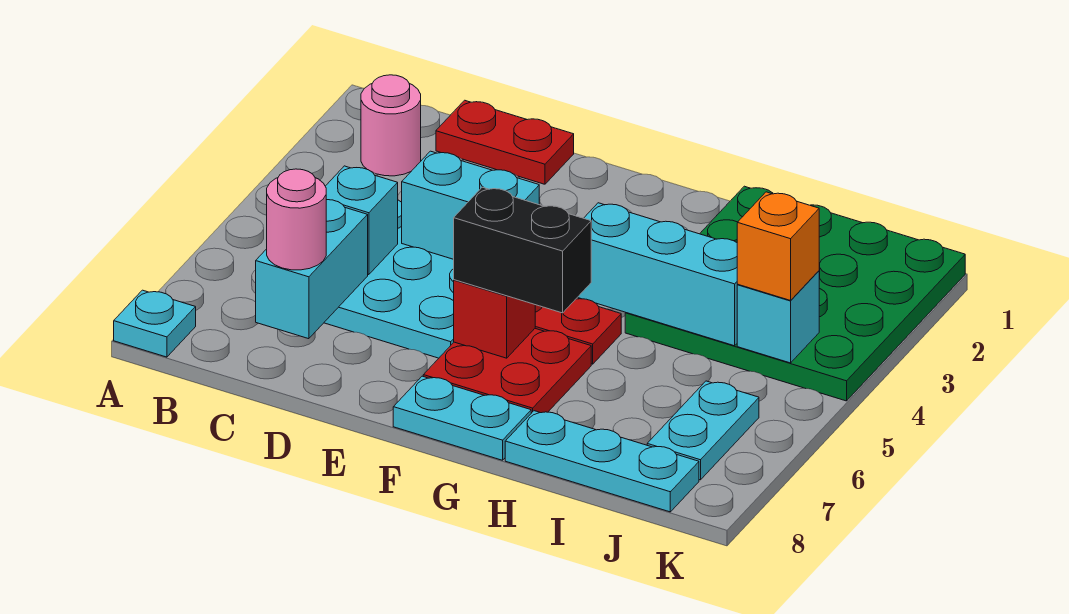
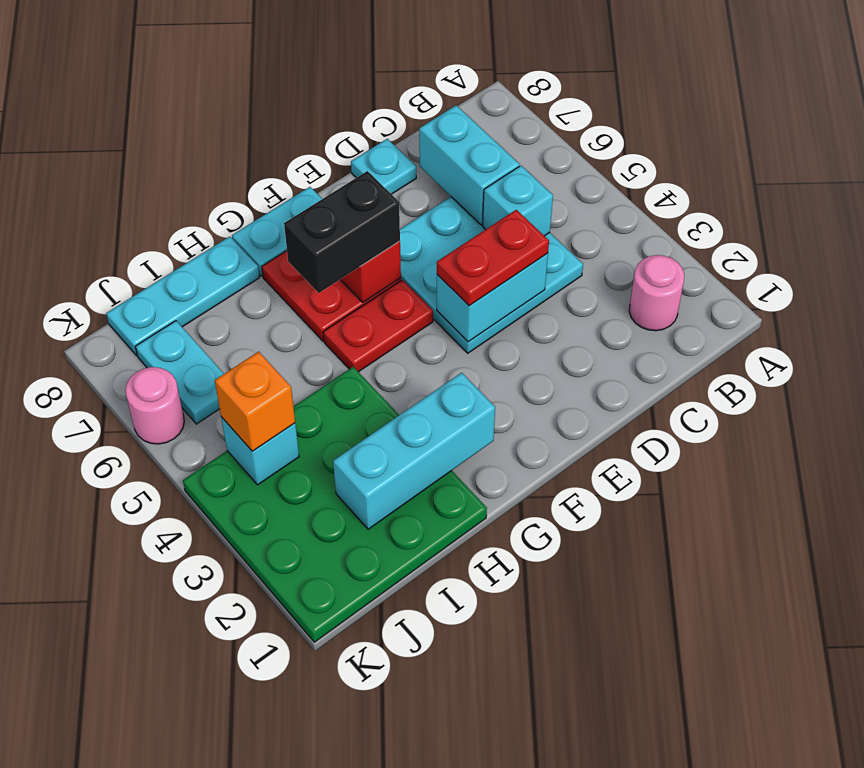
cyan 1x1 plate [114,290,196,357] -> cyan 1x1 plate moved to [351,139,416,194]
red 1x2 plate [436,100,574,184] -> red 1x2 plate moved to [437,210,549,306]
pink 1x1 round brick [267,169,326,270] -> pink 1x1 round brick moved to [125,367,184,444]
cyan 1x3 brick [577,203,738,346] -> cyan 1x3 brick moved to [333,373,495,529]

